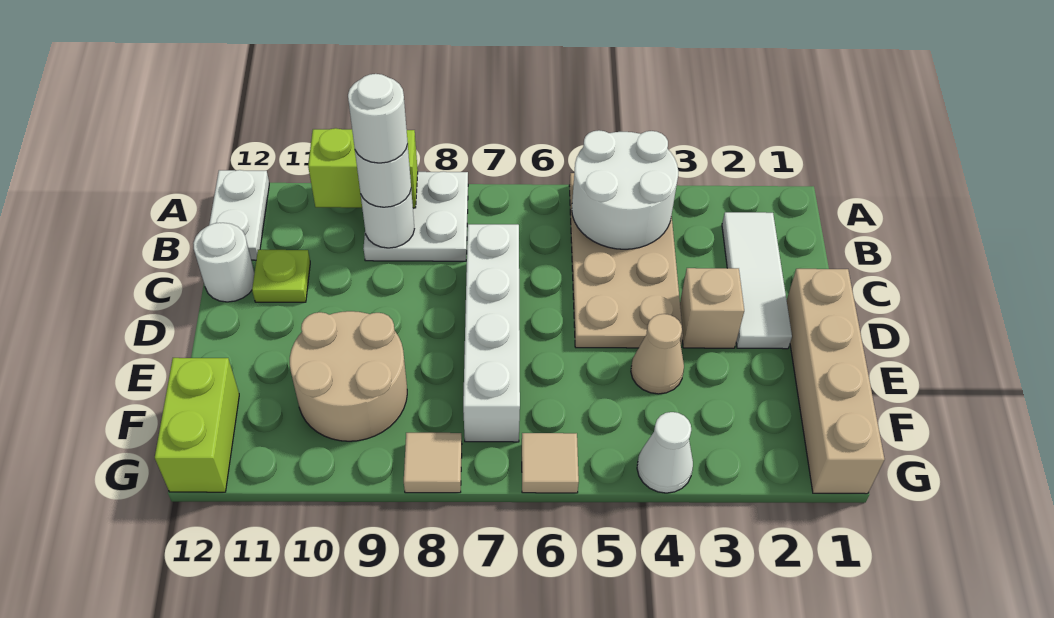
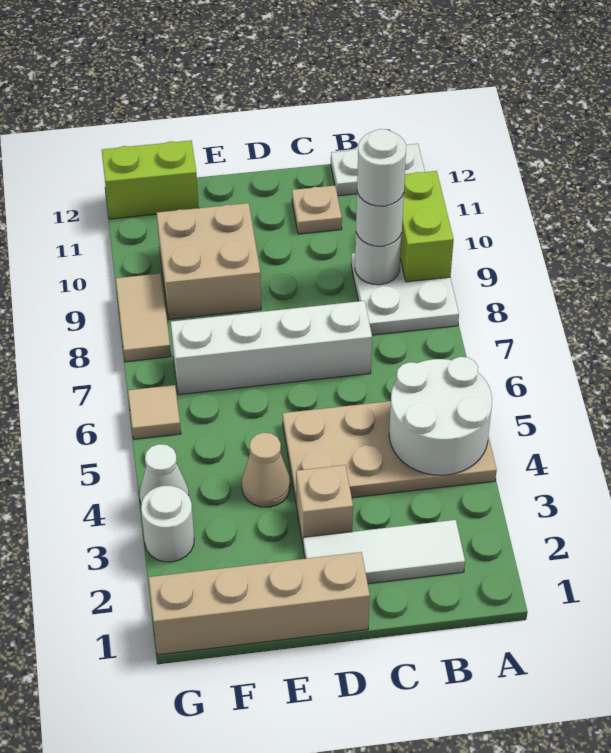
lime 1x1 plate [252,250,310,302] -> tan 1x1 plate [292,185,342,234]
white 1x1 round brick [193,223,254,302] -> white 1x1 round brick moved to [141,486,194,562]
tan 2x2 round brick [290,311,407,441] -> tan 2x2 brick [157,203,261,319]
tan 1x1 tile [404,433,462,493] -> tan 1x2 tile [116,273,171,362]

